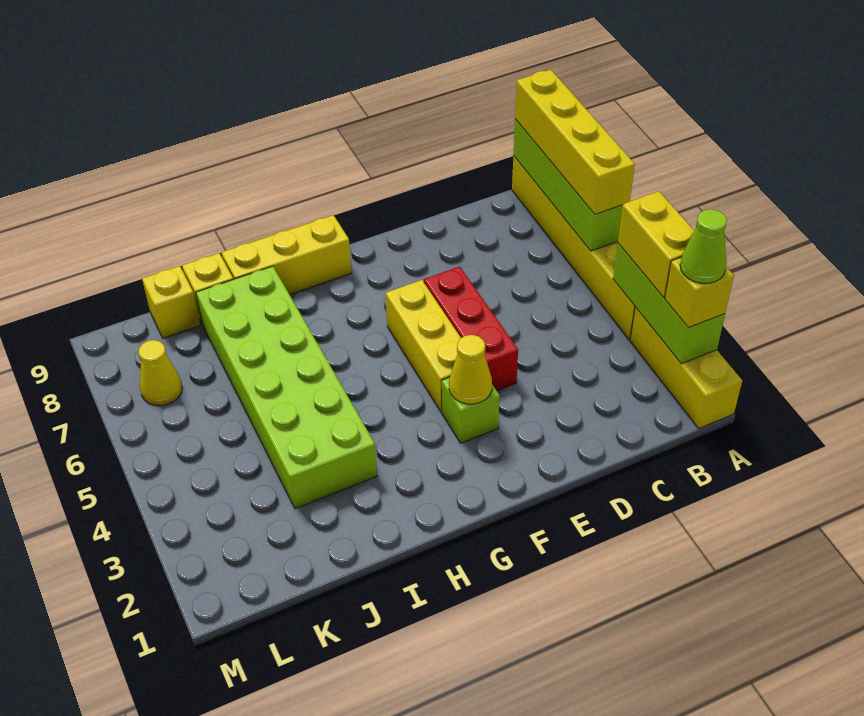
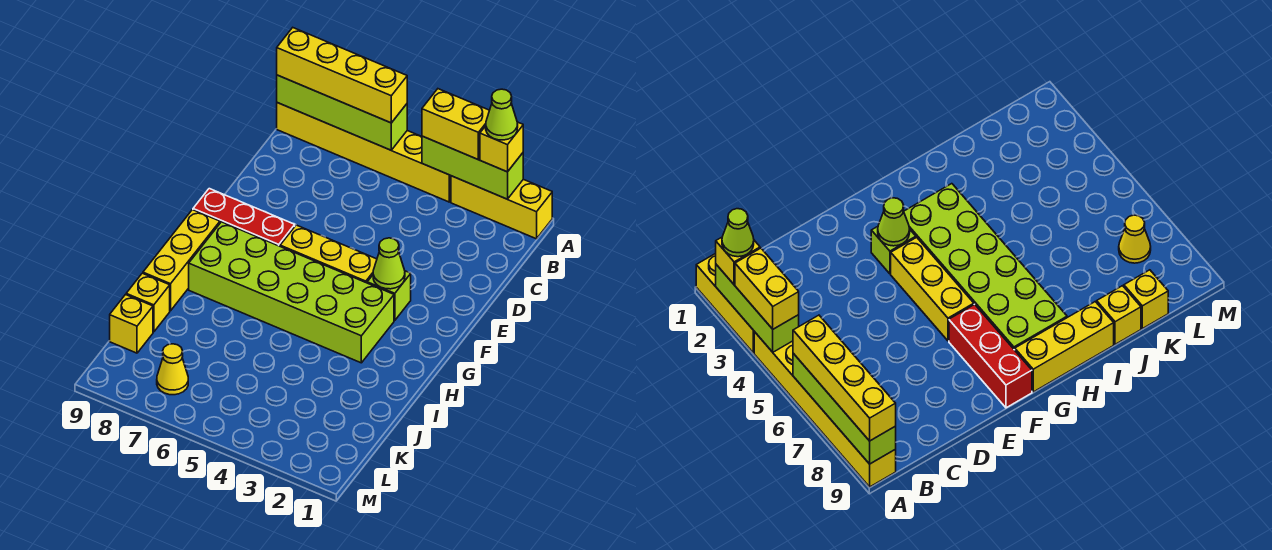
red 1x3 brick [424,267,518,391] -> red 1x3 brick moved to [193,189,295,246]
yellow 1x1 cone [449,335,492,404] -> lime 1x1 cone [373,238,405,289]
lime 2x6 brick [196,266,377,509] -> lime 2x6 brick moved to [189,222,394,363]

